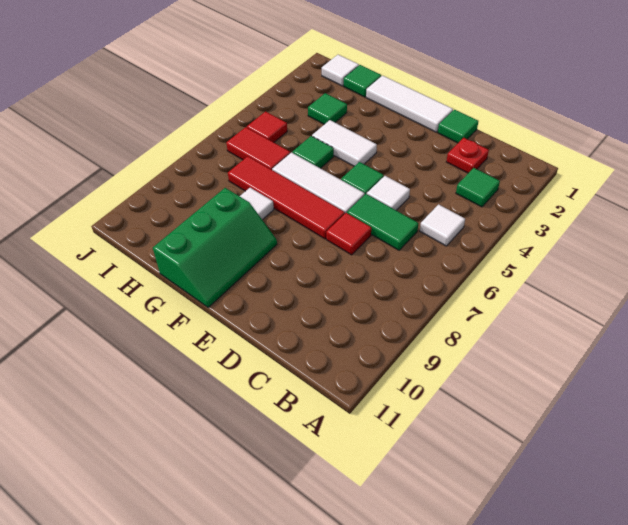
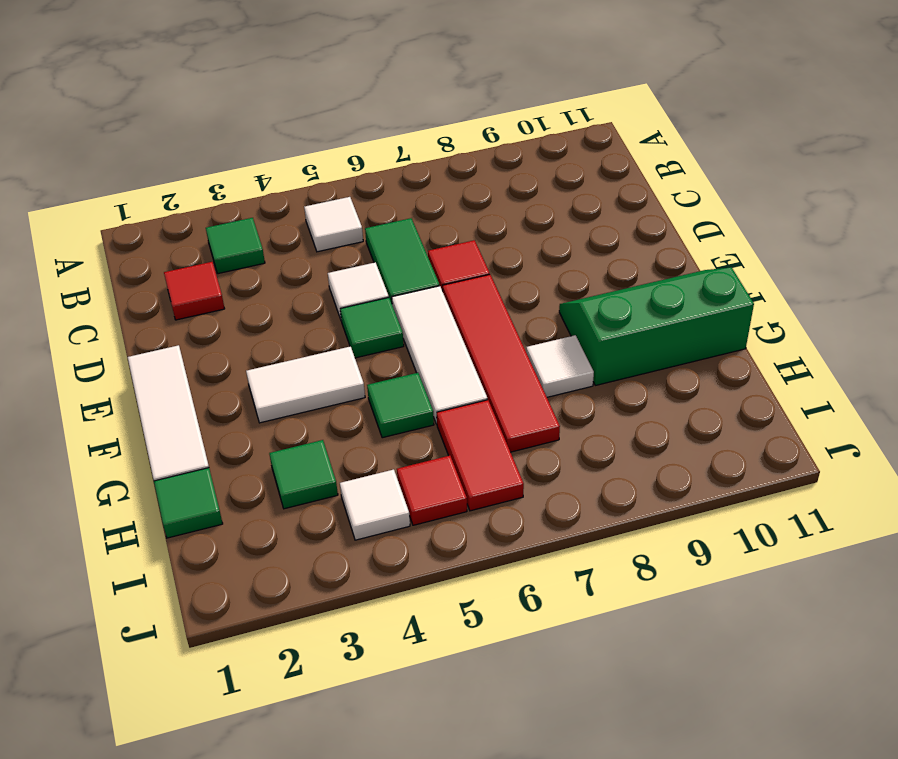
red 1x1 plate [446,138,489,173] -> red 1x1 tile [164,262,225,320]
green 1x1 tile [438,110,478,143] -> none
white 1x2 tile [312,120,377,166] -> white 1x2 tile turned to [246,346,365,423]
white 1x1 tile [322,55,359,86] -> white 1x1 tile moved to [340,469,410,540]

